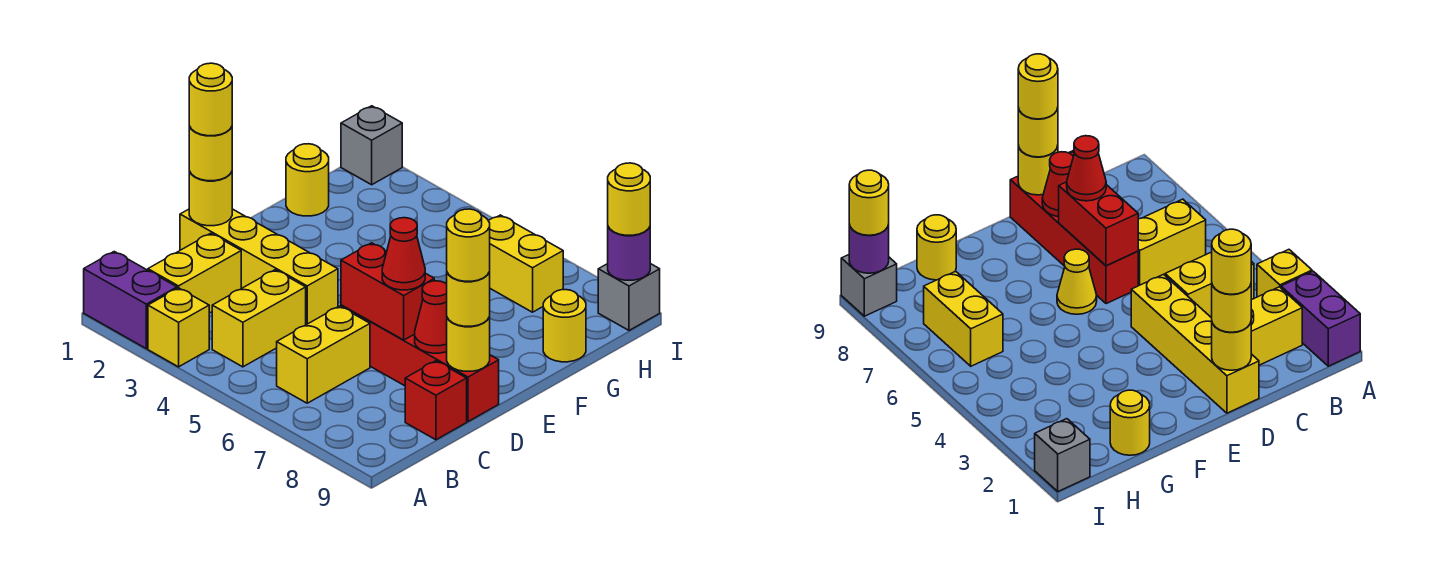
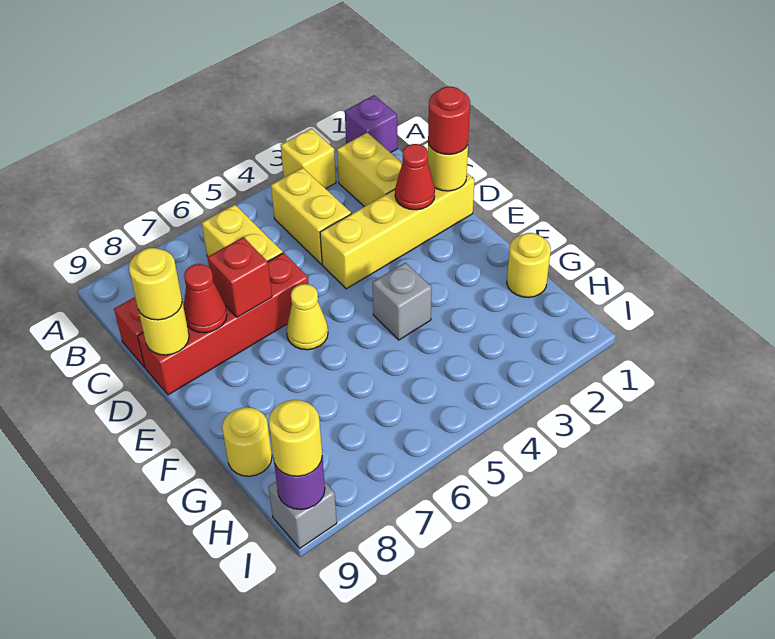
purple 1x2 brick [84,252,177,349] -> purple 1x1 brick [345,95,398,153]
yellow 1x1 round brick [189,126,232,181] -> red 1x1 round brick [428,86,470,155]
yellow 1x1 round brick [189,63,232,136] -> none
red 1x2 brick [341,243,434,340] -> red 1x1 brick [207,237,272,317]
red 1x1 cone [382,218,425,290] -> red 1x1 cone moved to [395,144,435,210]
yellow 1x1 round brick [447,209,490,281] -> none
yellow 1x2 brick [489,215,563,312] -> none
grey 1x1 brick [341,106,402,185] -> grey 1x1 brick moved to [373,263,432,340]

